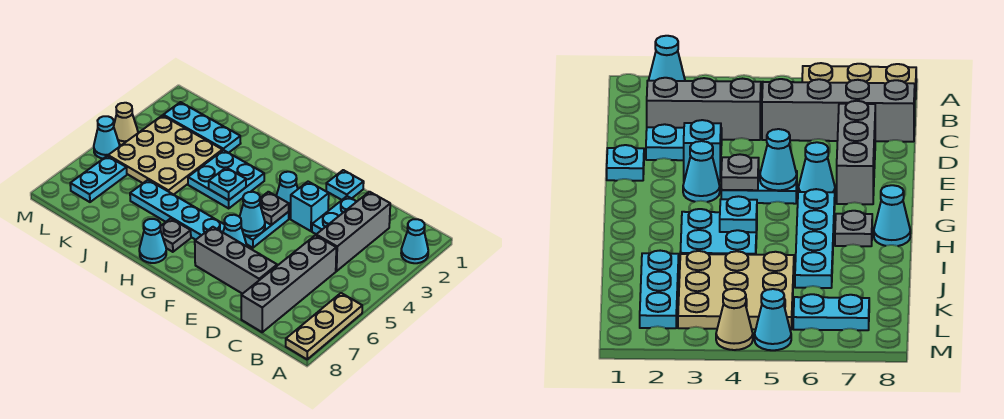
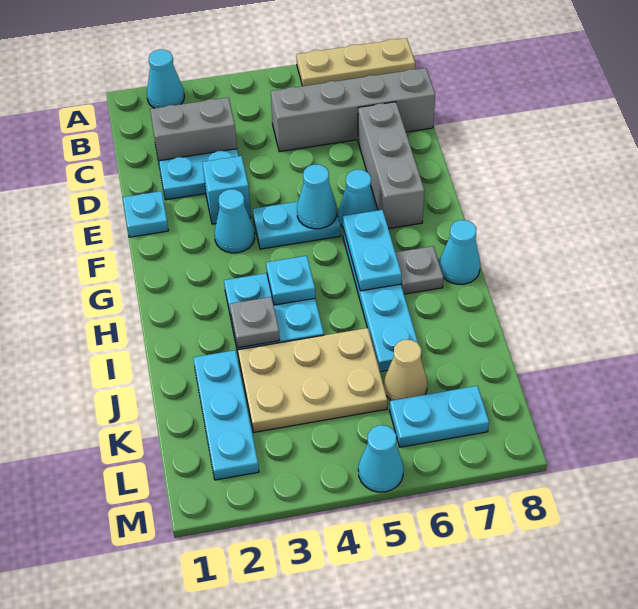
grey 1x3 brick [316,192,390,271] -> grey 1x2 brick [150,97,237,161]
grey 1x1 plate [260,192,289,225] -> grey 1x1 plate moved to [230,297,280,348]
none -> cyan 1x2 plate [343,210,402,291]
tan 3x3 plate [108,115,223,195] -> tan 2x3 plate [238,328,387,432]
tan 1x1 cone [114,103,138,145] -> tan 1x1 cone moved to [384,340,427,401]

